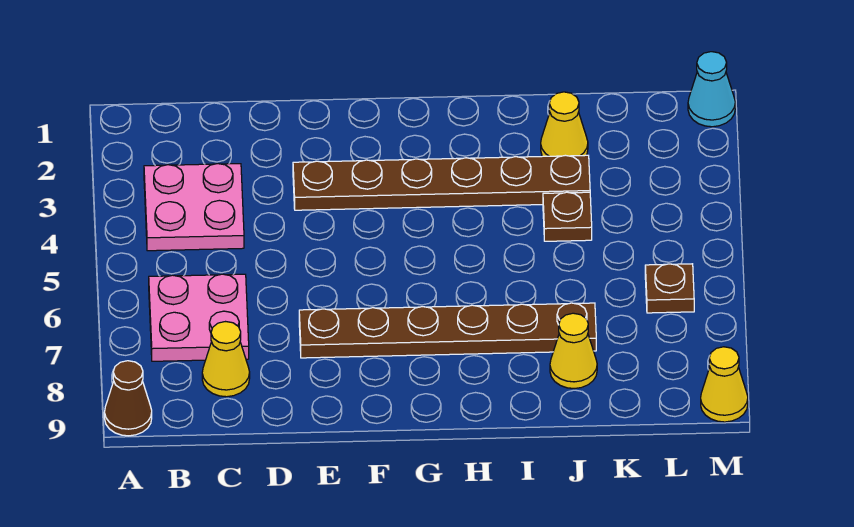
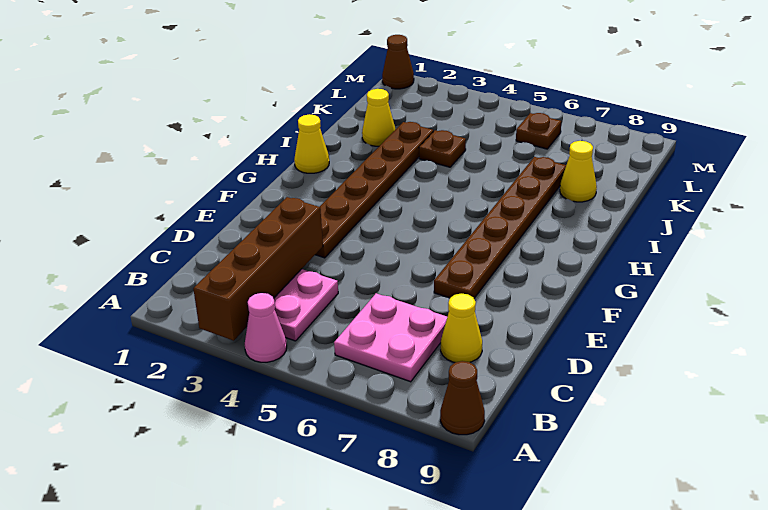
none -> brown 1x4 brick [193,197,323,341]
none -> pink 1x1 cone [245,293,287,362]
cyan 1x1 cone [688,52,735,127] -> brown 1x1 cone [382,35,414,89]
yellow 1x1 cone [701,347,748,422] -> yellow 1x1 cone moved to [294,114,329,173]

